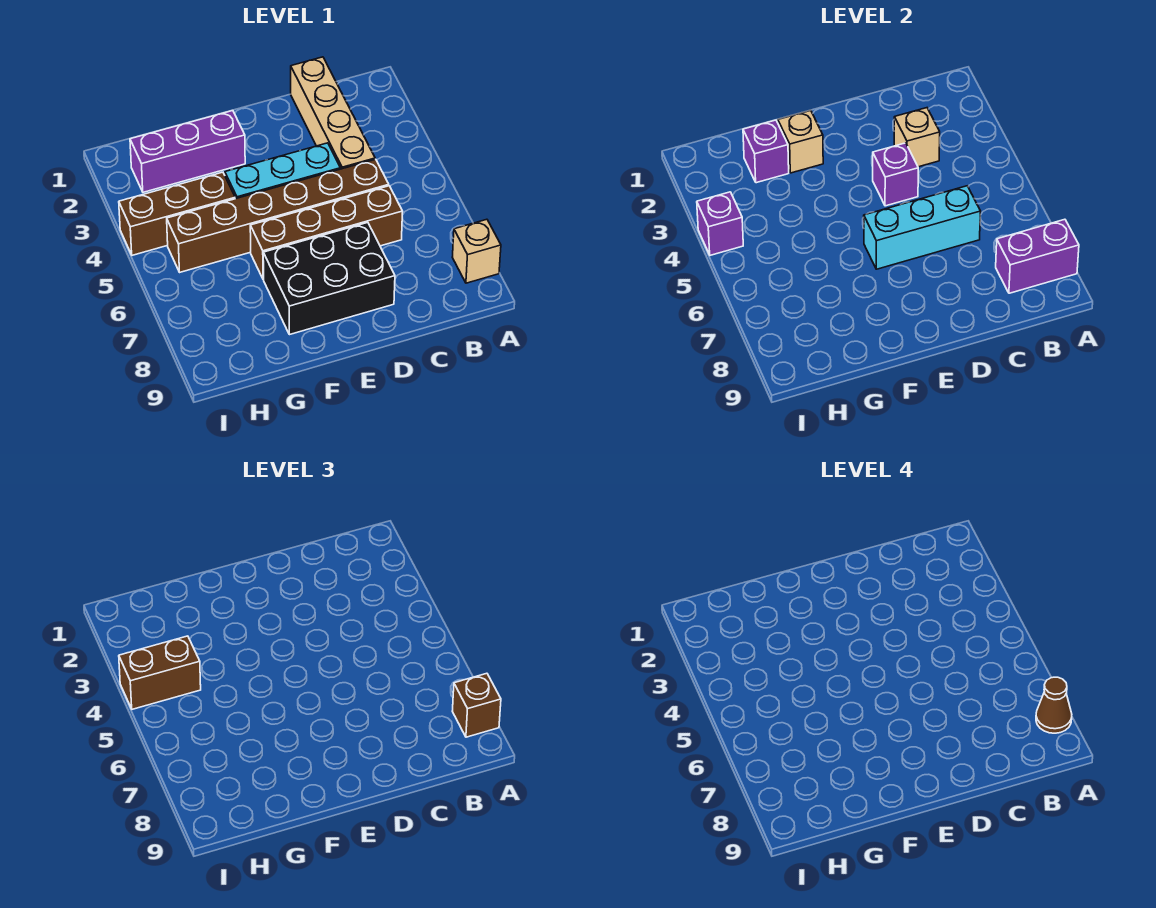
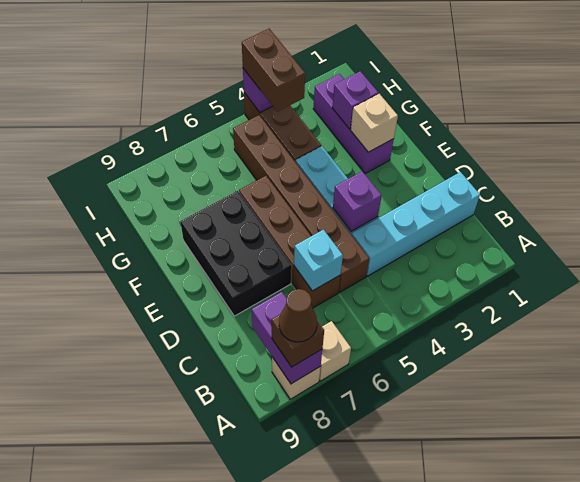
tan 1x4 brick [291,57,375,169] -> cyan 1x4 brick [352,172,480,276]
tan 1x1 brick [894,108,940,167] -> tan 1x1 brick moved to [319,321,351,381]
cyan 1x3 brick [864,186,981,269] -> cyan 1x1 brick [294,230,343,291]

